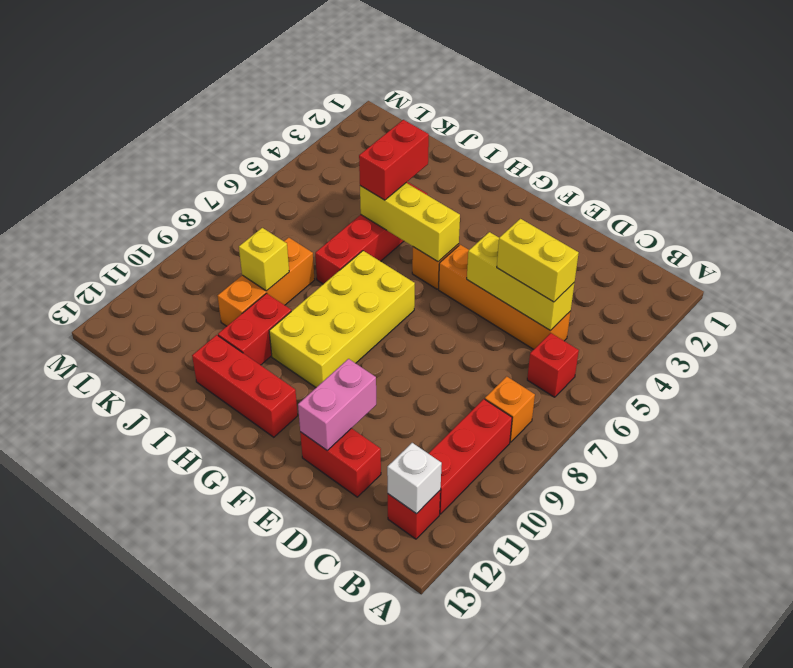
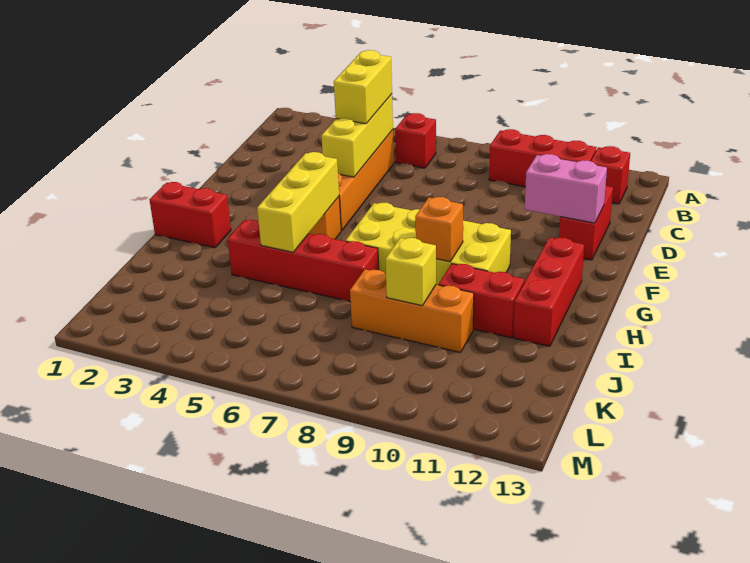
orange 1x1 brick [485,376,535,442] -> orange 1x1 brick moved to [415,197,463,262]
white 1x1 brick [387,443,442,514] -> none
red 1x2 brick [359,120,429,200] -> red 1x2 brick moved to [149,182,231,248]

